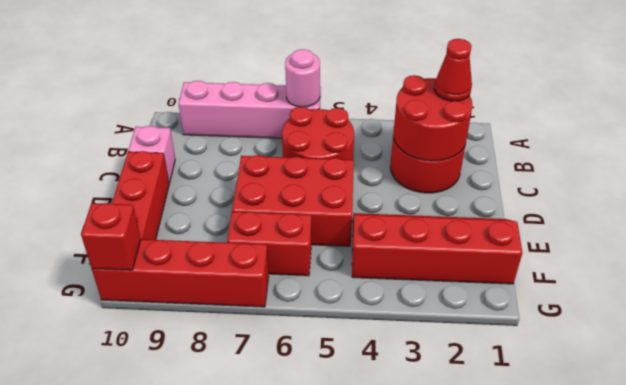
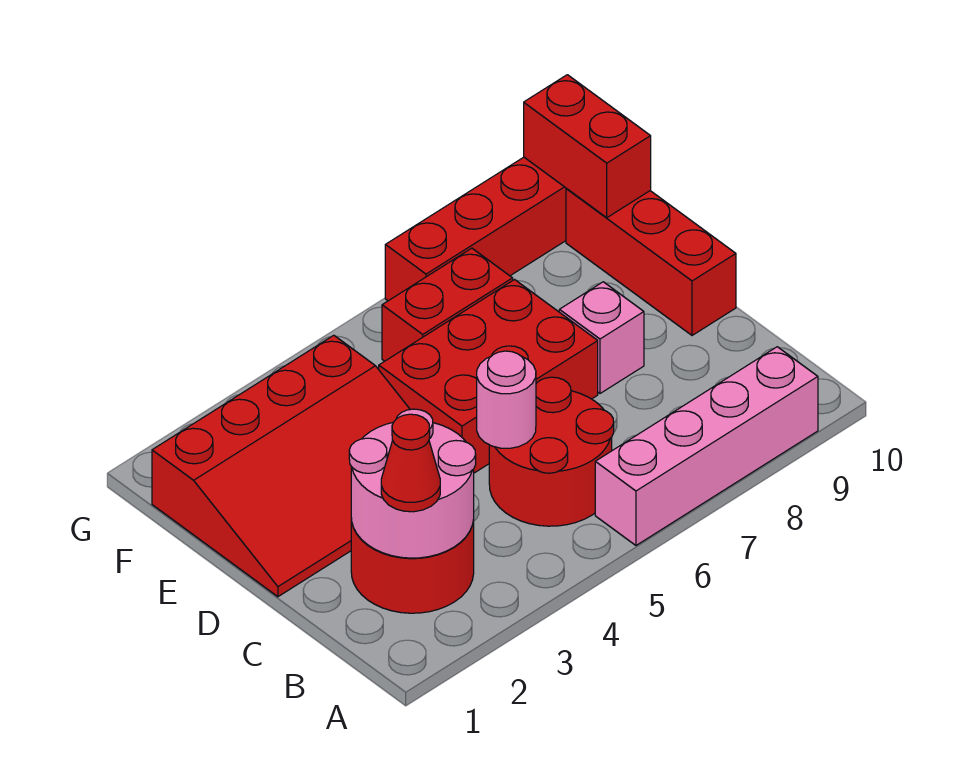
pink 1x1 round brick [285,49,320,107] -> pink 1x1 round brick moved to [477,351,536,448]
red 2x2 round brick [393,75,472,161] -> pink 2x2 round brick [349,409,476,558]
pink 1x1 brick [128,126,175,183] -> pink 1x1 brick moved to [559,282,644,393]
red 2x4 slope [352,213,522,284] -> red 3x4 slope [152,335,410,597]
red 1x1 brick [81,203,141,270] -> red 1x2 brick [524,75,651,218]

